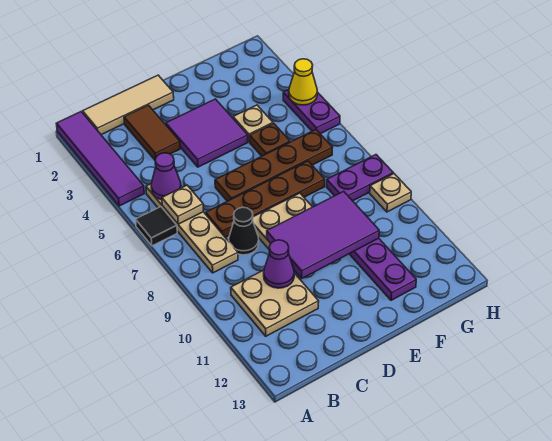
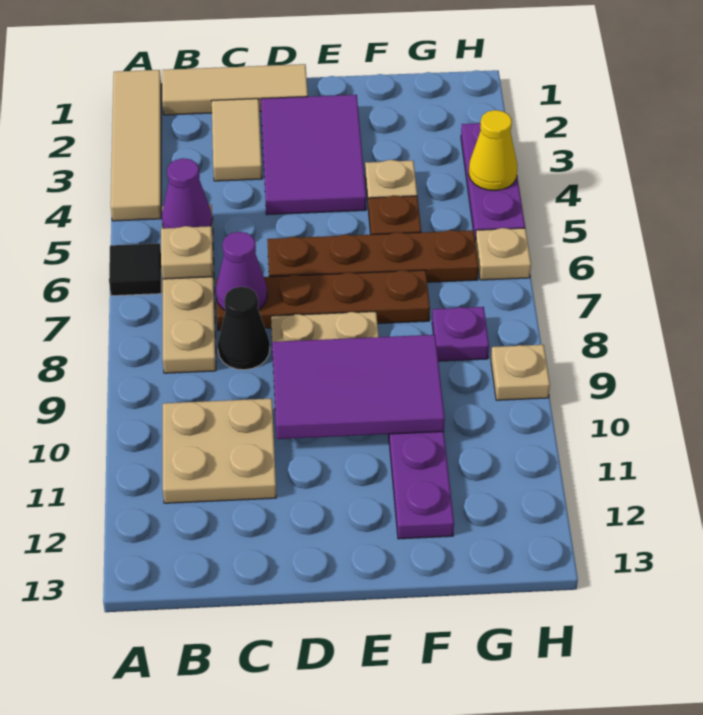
purple 1x4 tile [56,112,144,206] -> tan 1x4 tile [111,70,161,221]
brown 1x2 tile [124,105,180,160] -> tan 1x2 tile [212,99,262,181]
purple 1x1 cone [264,240,294,288] -> purple 1x1 cone moved to [216,232,267,311]
purple 2x2 tile [166,99,248,167] -> purple 2x3 tile [261,95,366,215]
purple 1x2 plate [327,155,393,201] -> purple 1x1 plate [432,307,489,361]
purple 1x2 plate [283,90,340,134] -> purple 1x3 plate [461,123,525,240]
none -> tan 1x1 plate [475,228,531,280]

